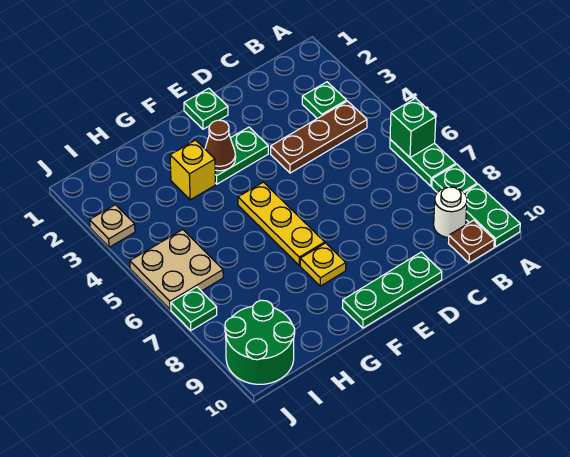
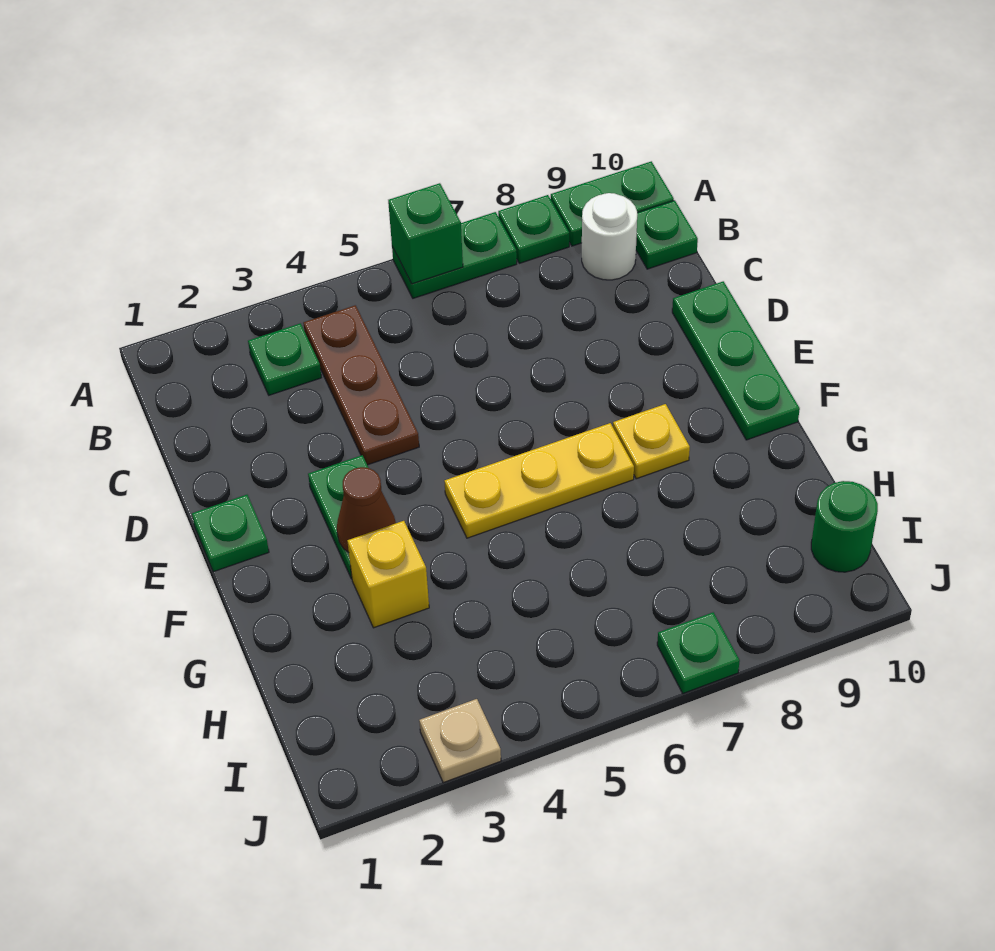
brown 1x1 plate [448,220,494,263] -> green 1x1 plate [636,200,698,269]
tan 2x2 plate [130,230,223,309] -> none
green 2x2 round brick [225,300,295,384] -> green 1x1 round brick [811,481,878,572]

